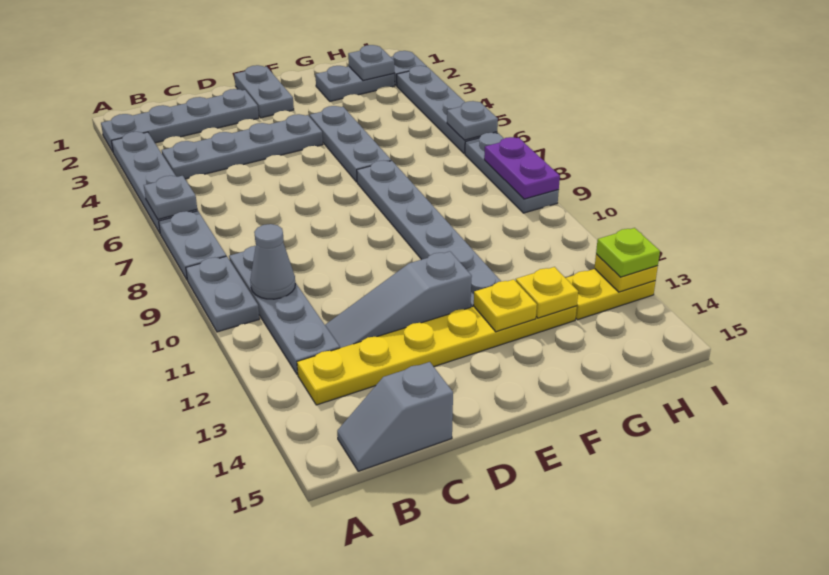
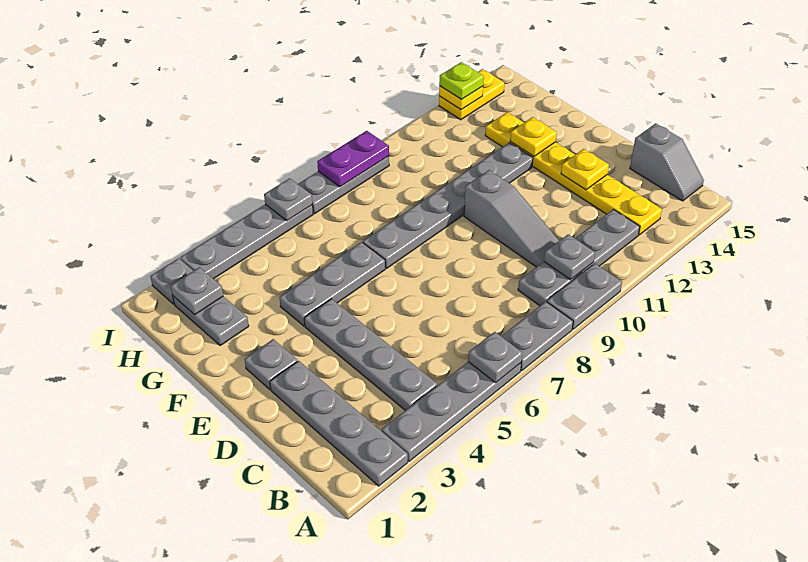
grey 1x1 cone [250,224,295,299] -> grey 1x1 plate [544,234,595,280]
grey 1x3 slope [325,251,472,348] -> grey 1x3 slope moved to [464,170,559,267]
grey 1x2 plate [234,65,294,118] -> grey 1x1 plate [244,339,298,389]
yellow 1x1 plate [516,267,578,318] -> yellow 1x1 plate moved to [561,149,609,190]
yellow 1x2 plate [566,269,656,320] -> yellow 1x2 plate turned to [439,69,504,120]

